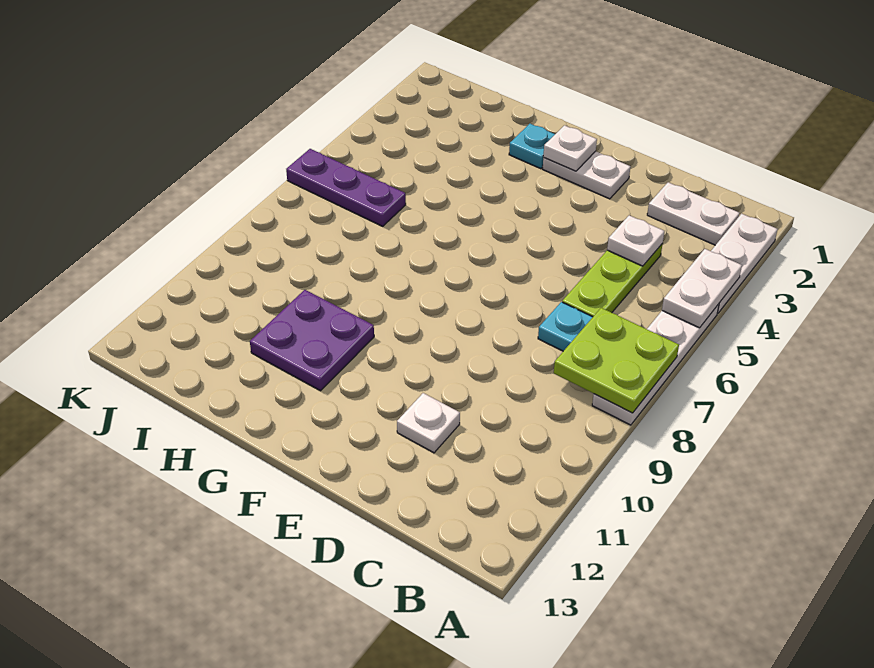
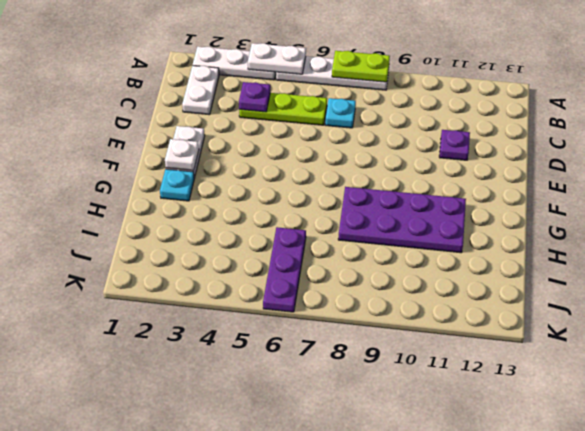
lime 2x2 plate [554,308,679,413] -> lime 1x2 plate [332,51,390,82]
white 1x1 plate [607,215,664,266] -> purple 1x1 plate [239,82,270,112]
white 1x1 plate [397,393,460,453] -> purple 1x1 plate [439,130,470,160]
purple 2x2 plate [250,290,374,391] -> purple 2x4 plate [338,187,466,253]

